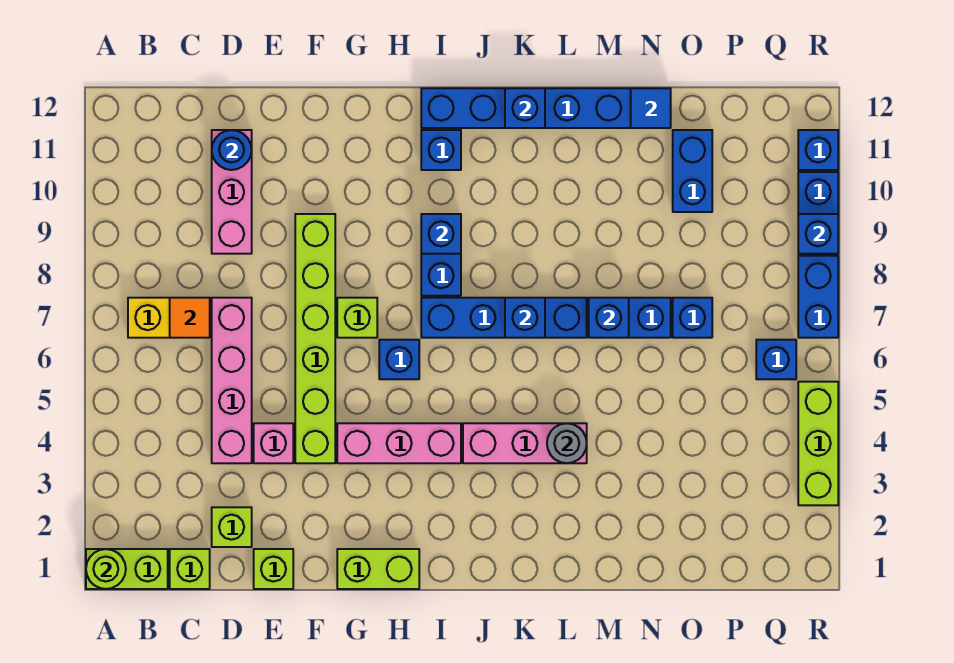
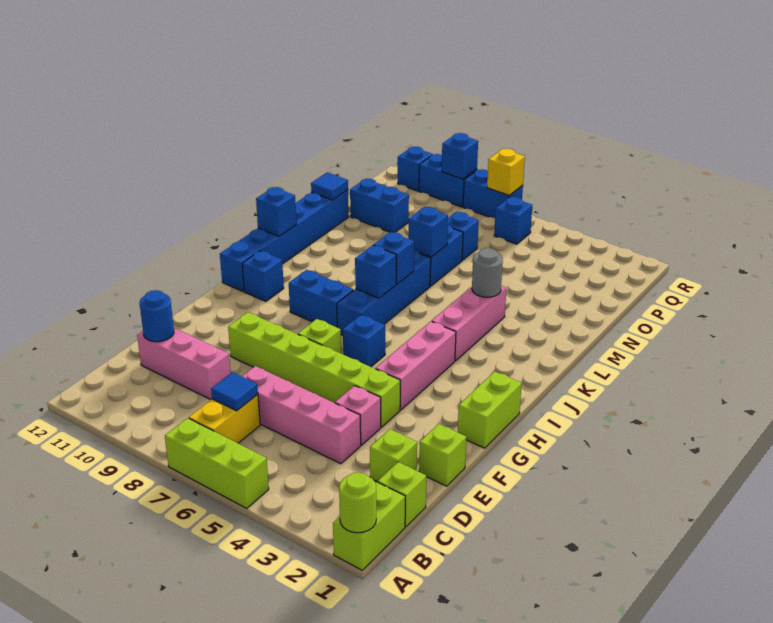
orange 1x1 tile [170,298,210,338] -> blue 1x1 tile [211,372,258,411]
blue 1x1 brick [421,214,461,254] -> blue 1x1 brick moved to [355,245,396,298]
lime 1x3 brick [798,382,838,505] -> lime 1x3 brick moved to [165,418,269,508]
none -> yellow 1x1 brick [487,148,525,195]

